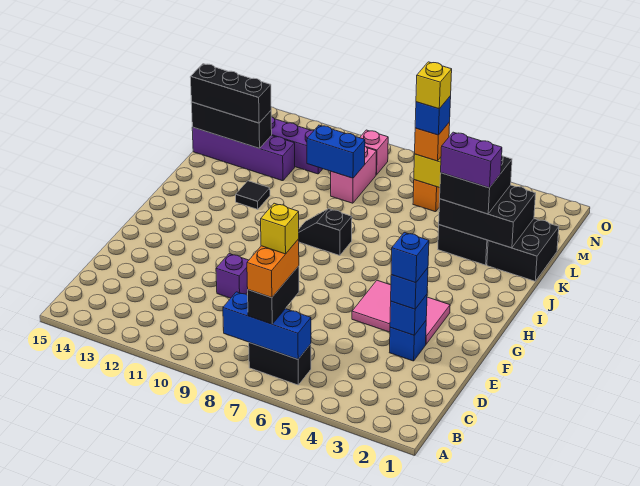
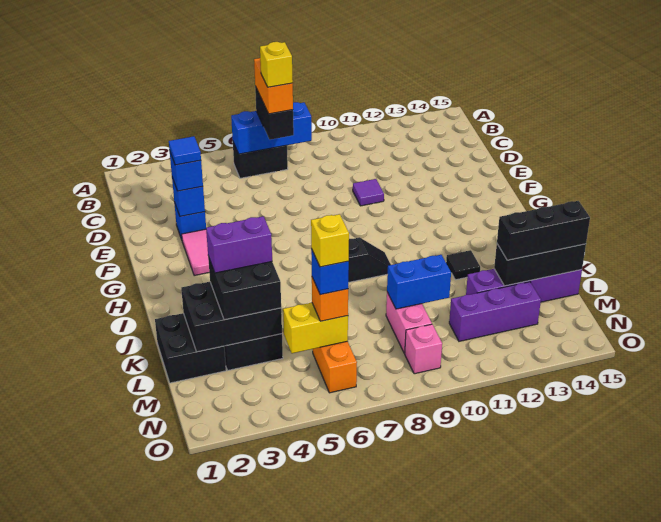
blue 1x1 brick [391,232,429,283] -> blue 1x1 tile [169,136,201,165]
purple 1x1 brick [216,254,249,298] -> purple 1x1 tile [353,179,384,206]

